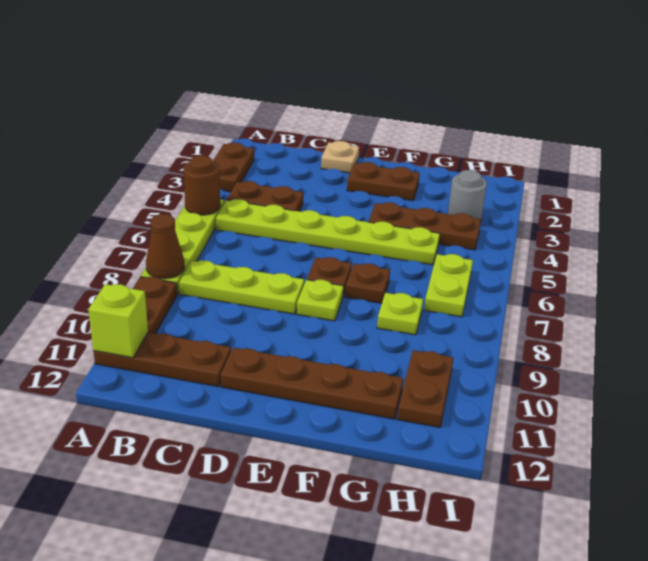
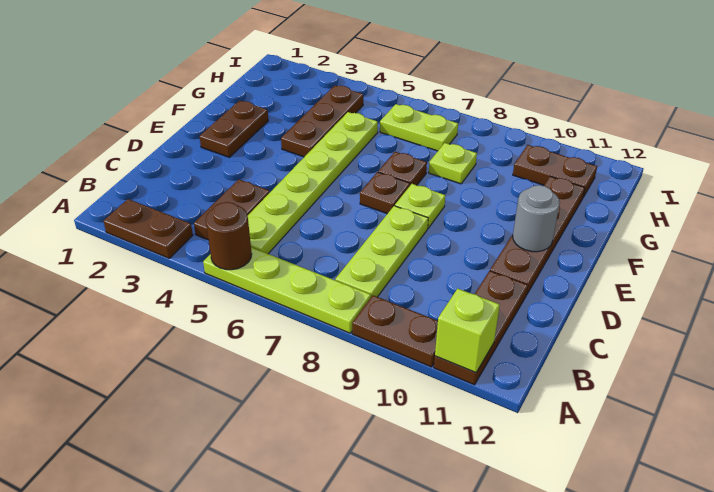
brown 1x1 cone [146,214,185,279] -> none
tan 1x1 plate [321,141,359,173] -> none
grey 1x1 round brick [448,170,487,220] -> grey 1x1 round brick moved to [513,185,560,252]

